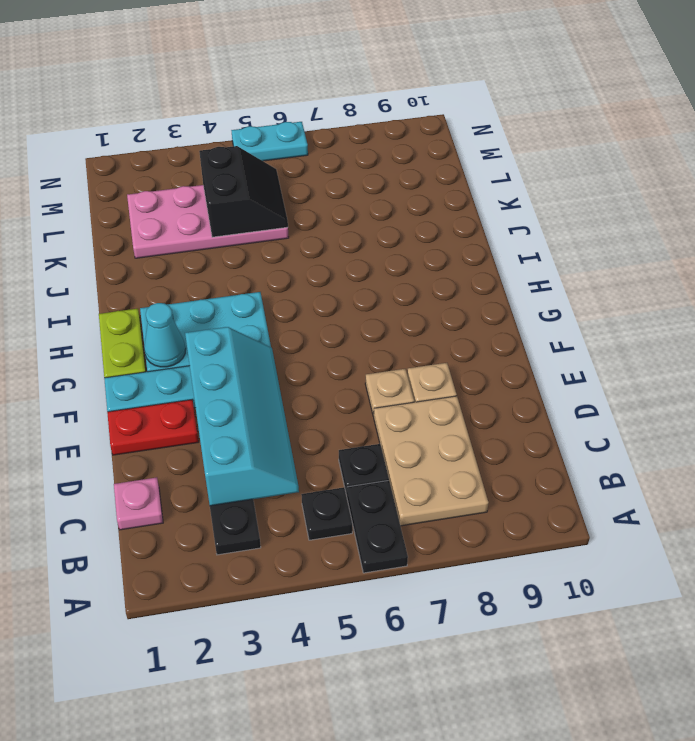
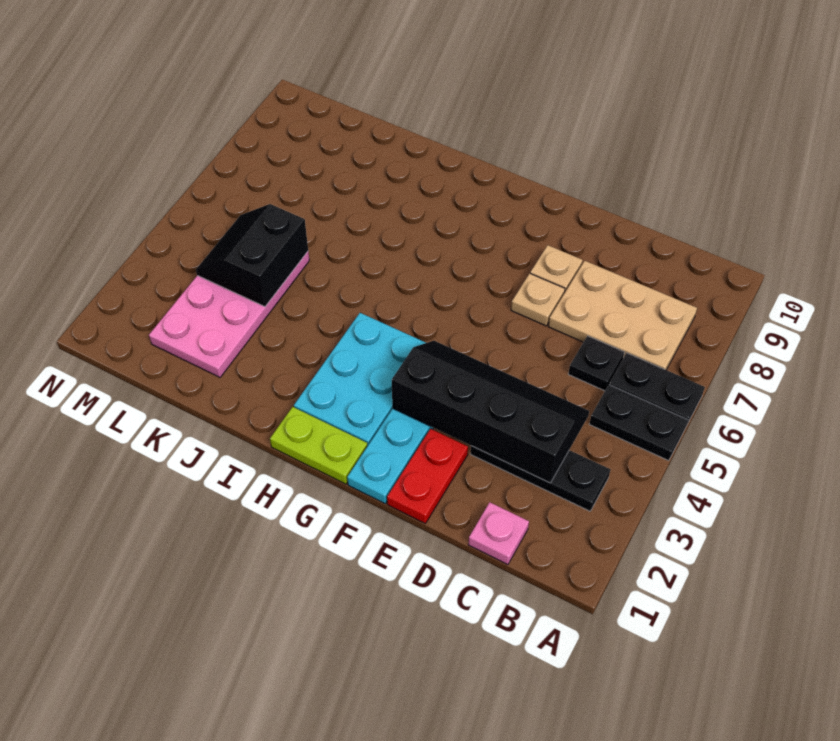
black 1x1 plate [301,487,352,540] -> black 1x2 plate [589,385,688,461]
cyan 2x4 slope [185,327,299,506] -> black 2x4 slope [392,341,589,483]
cyan 1x1 cone [144,303,186,367] -> none
black 2x2 slope [199,146,288,237] -> black 2x2 slope turned to [196,204,308,307]
cyan 1x2 plate [231,122,308,161] -> none

